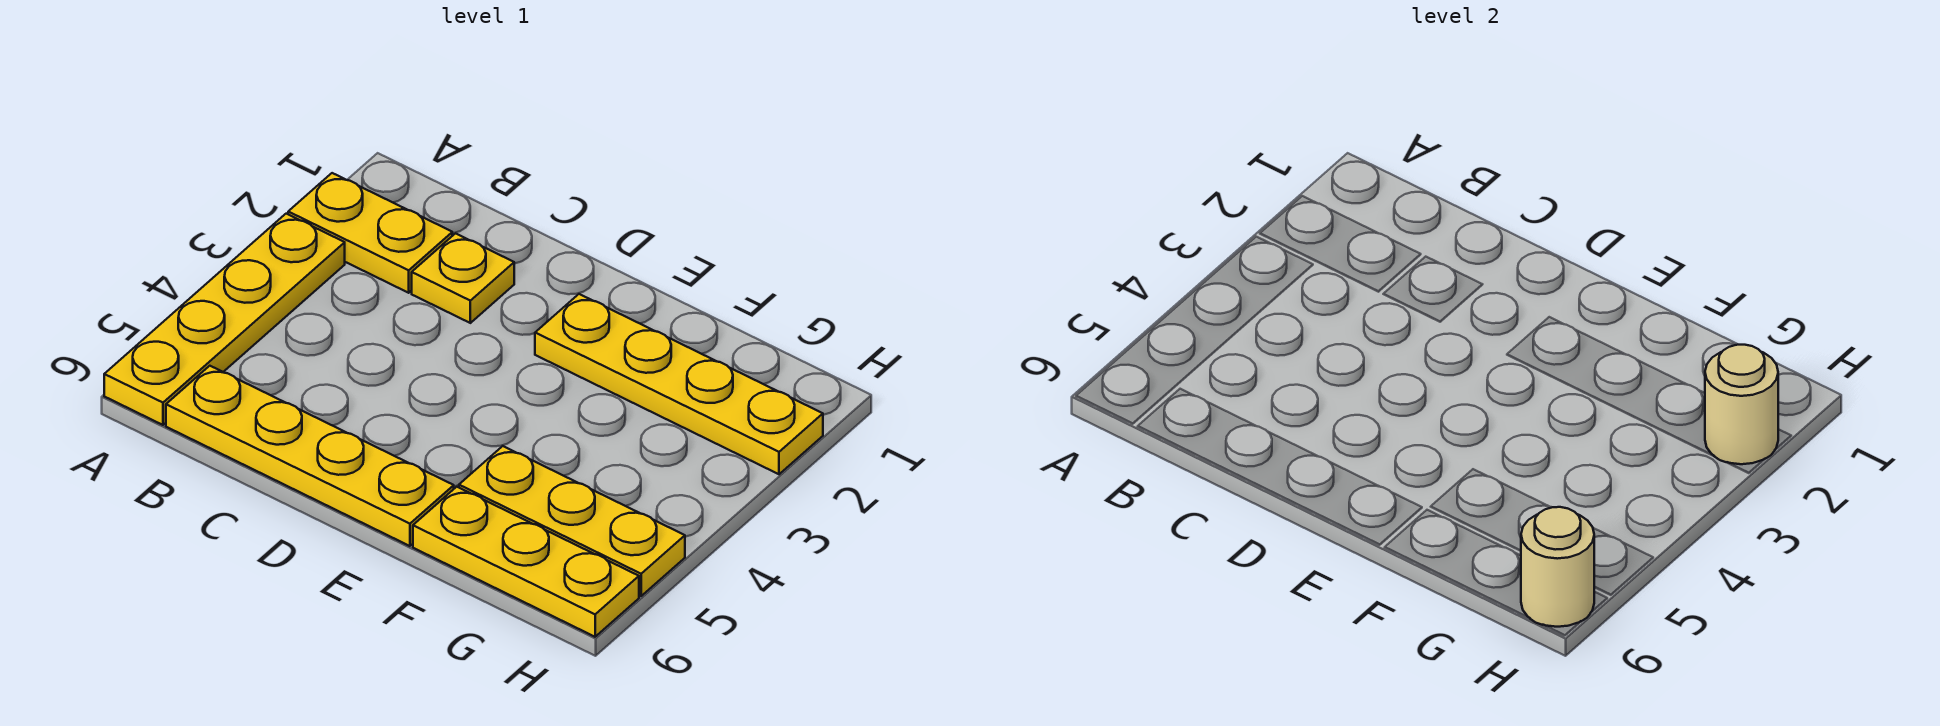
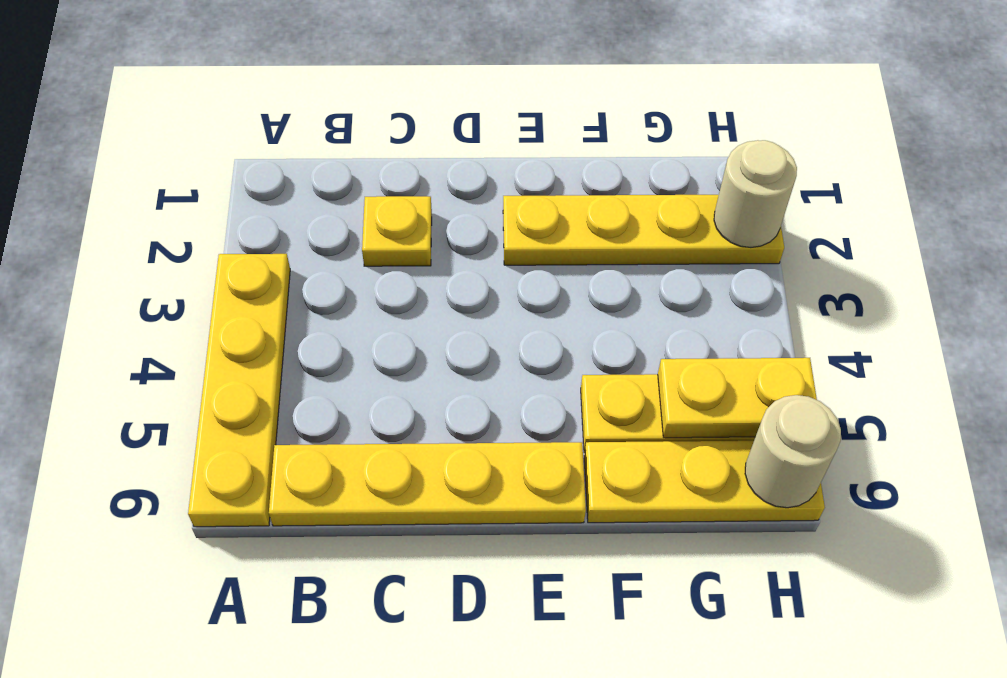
yellow 1x2 plate [288,173,452,293] -> yellow 1x2 plate moved to [658,358,817,438]

